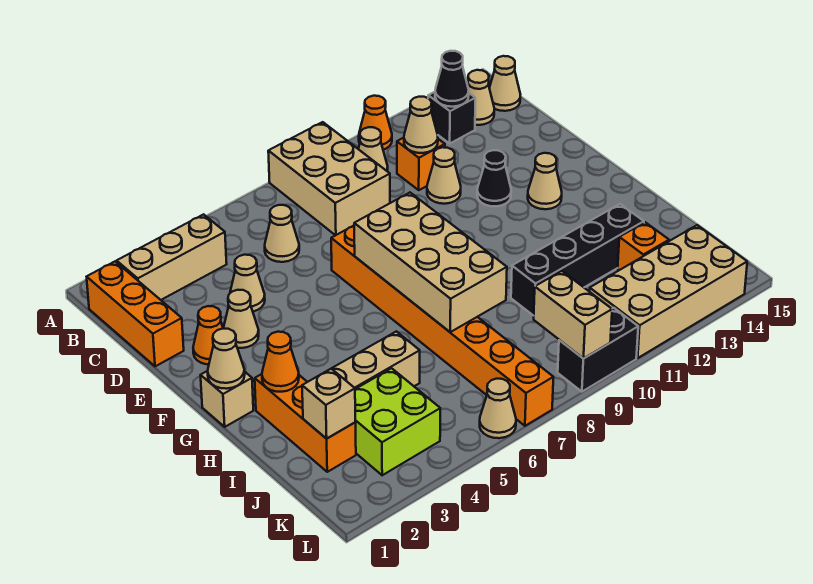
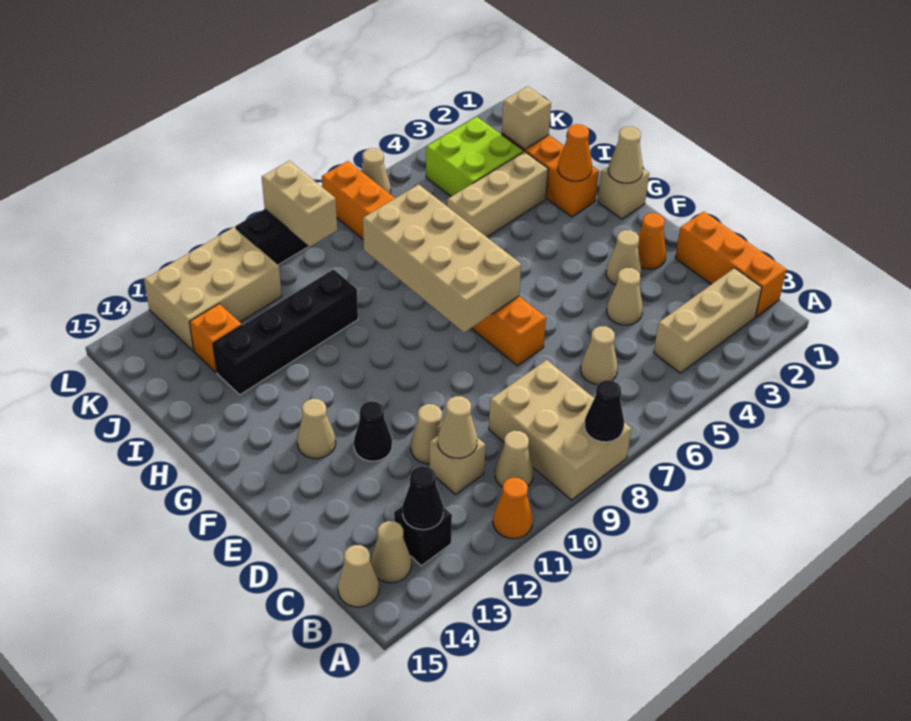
none -> black 1x1 cone [585,380,624,442]
orange 1x1 brick [397,138,445,190] -> tan 1x1 brick [430,436,485,495]
tan 2x4 brick [590,225,747,358] -> tan 2x3 brick [144,227,282,351]

